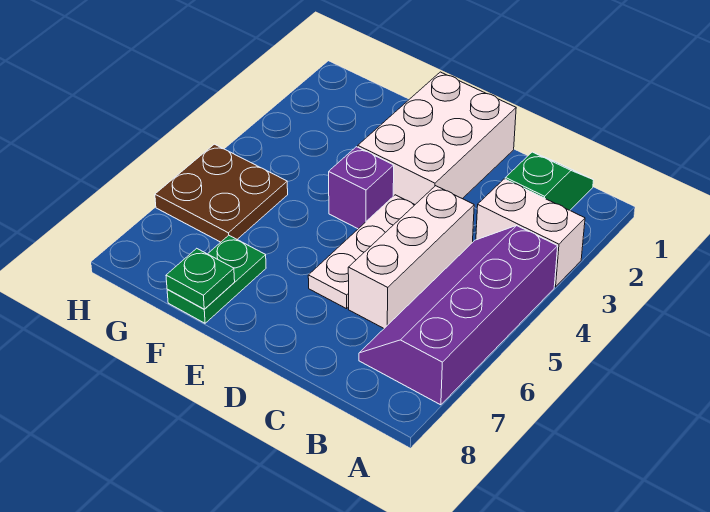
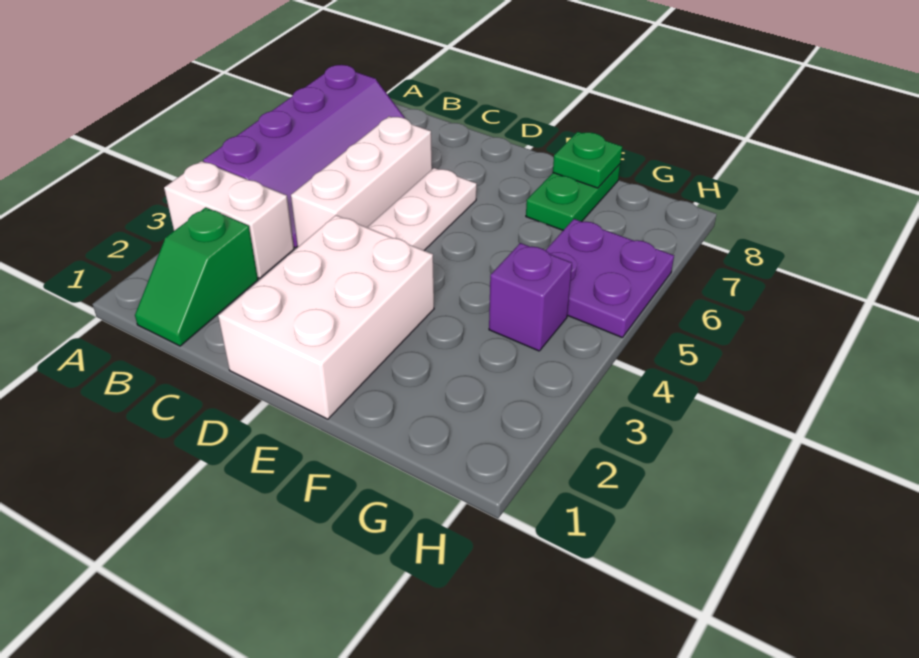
purple 1x1 brick [329,147,394,229] -> purple 1x1 brick moved to [489,243,572,351]
brown 2x2 plate [155,144,288,242] -> purple 2x2 plate [546,219,674,338]

